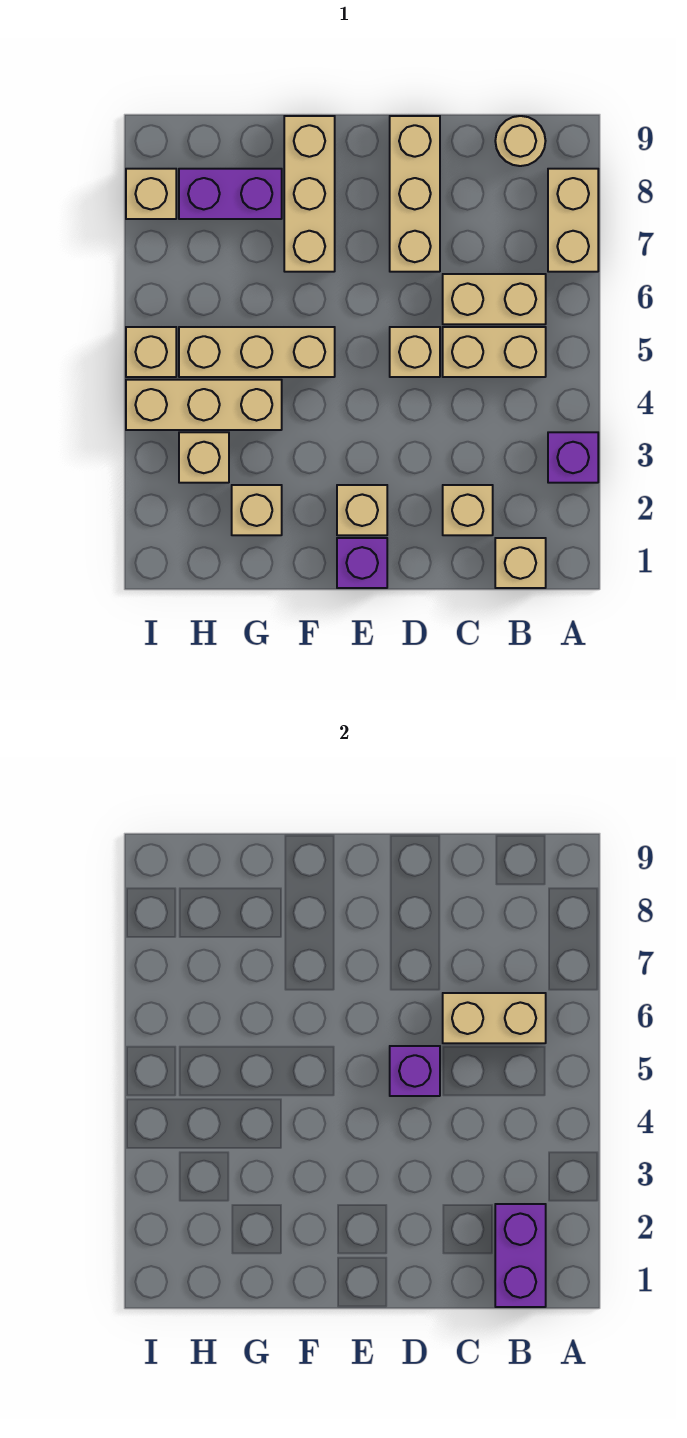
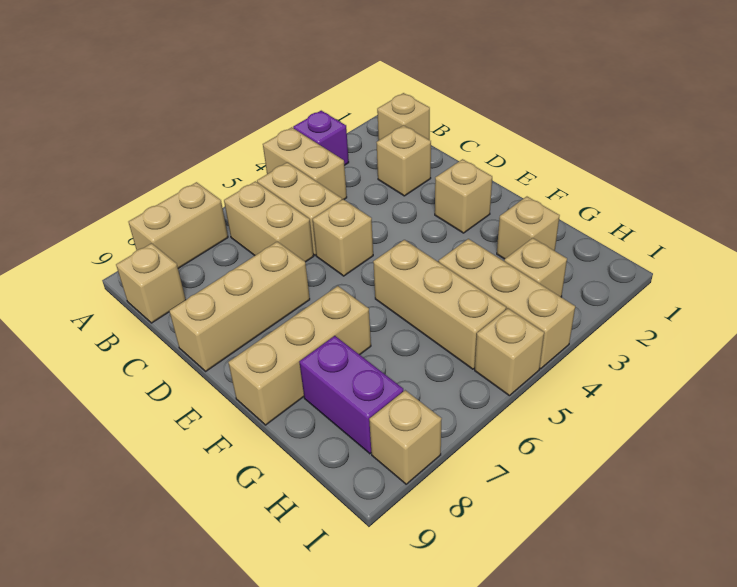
purple 1x2 brick [495,1204,546,1307] -> none
tan 1x2 brick [443,993,546,1043] -> tan 1x2 brick moved to [263,127,347,200]
tan 1x1 round brick [495,116,545,166] -> tan 1x1 brick [116,243,186,323]
purple 1x1 brick [390,1046,440,1096] -> none
purple 1x1 brick [337,538,387,588] -> none

